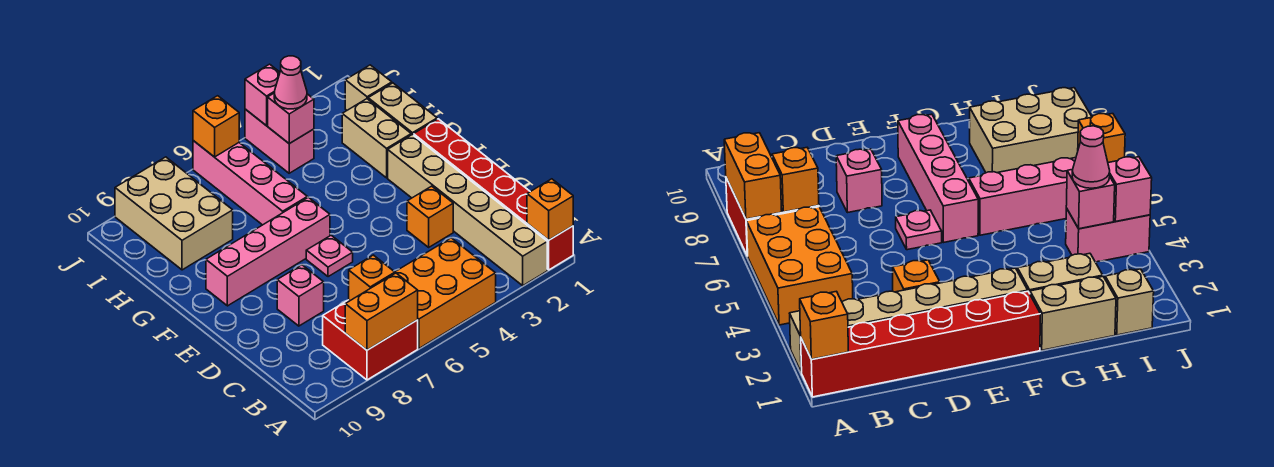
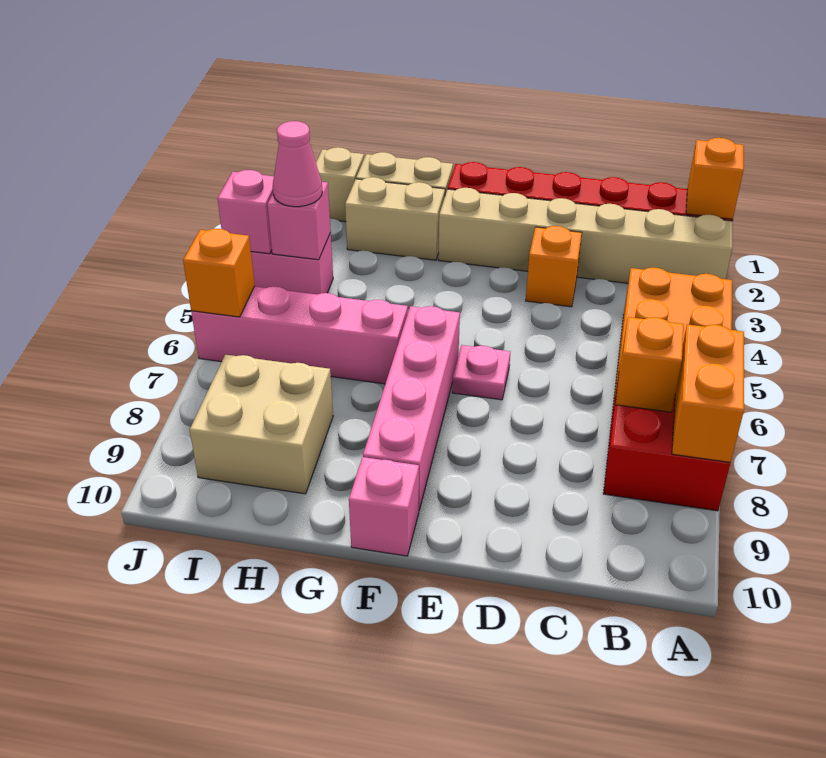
pink 1x1 brick [277,265,324,326] -> pink 1x1 brick moved to [349,457,419,556]
tan 2x3 brick [115,157,233,270] -> tan 2x2 brick [190,355,333,494]

